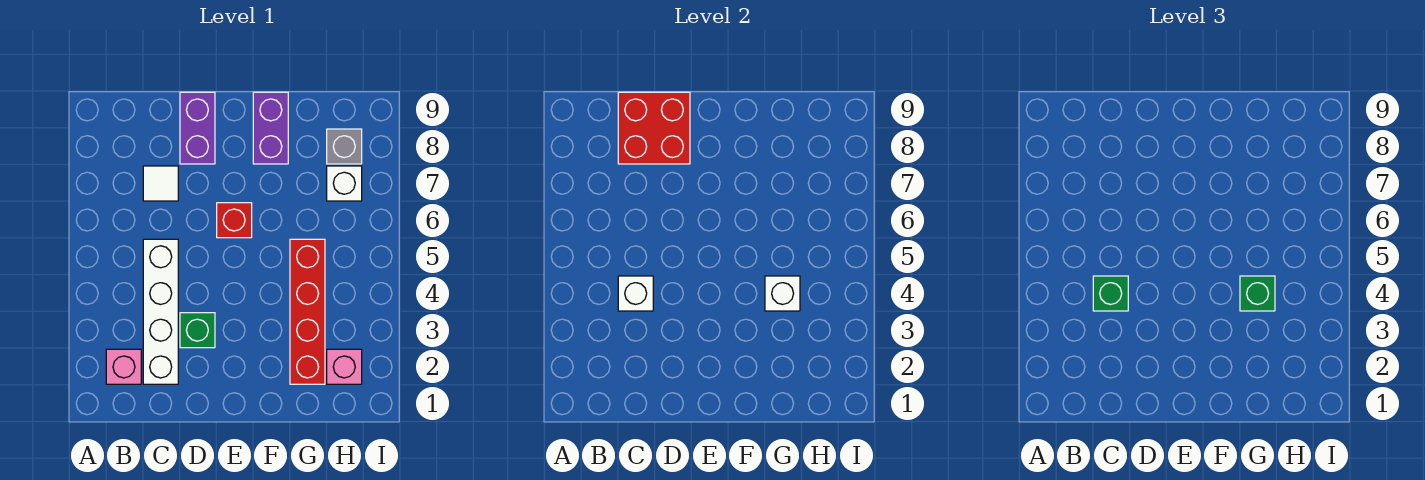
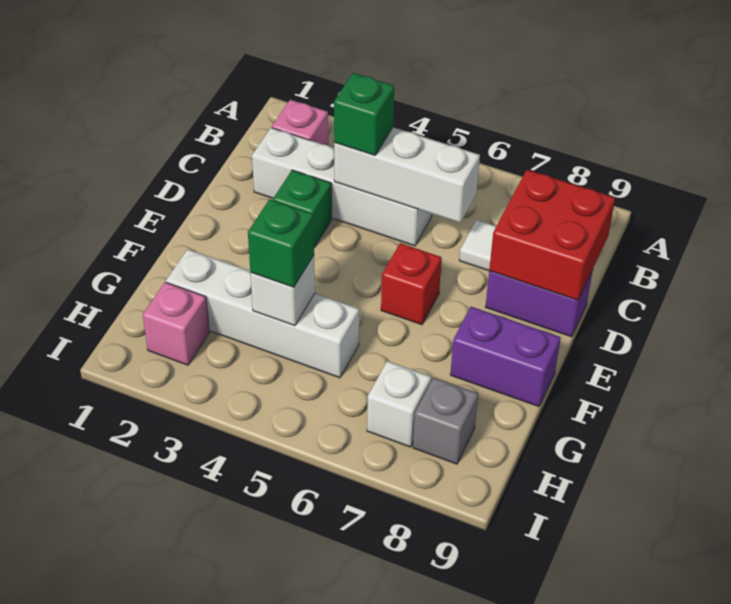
white 1x1 brick [618,276,653,311] -> white 1x3 brick [334,127,480,223]
red 1x4 brick [290,239,325,384] -> white 1x4 brick [166,249,359,378]

